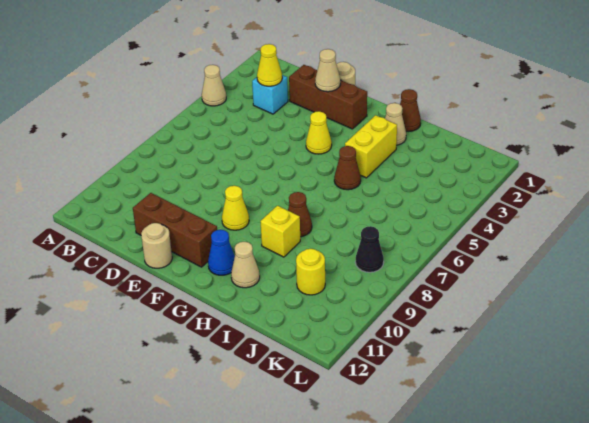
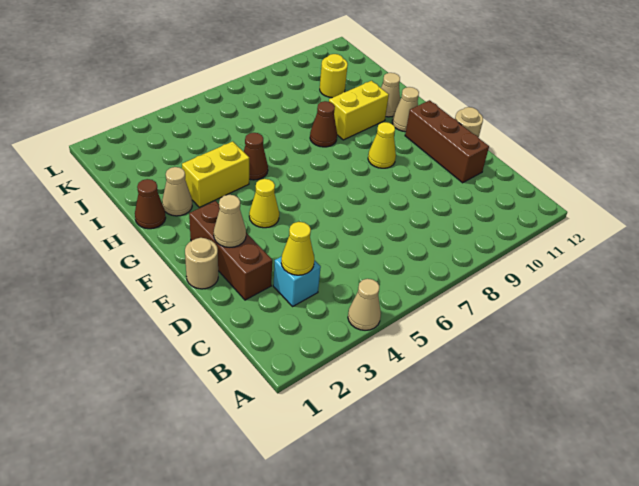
blue 1x1 cone [208,230,235,275] -> tan 1x1 cone [392,87,419,132]
yellow 1x1 brick [261,206,300,257] -> yellow 1x2 brick [329,81,389,140]
black 1x1 cone [355,226,384,272] -> none

